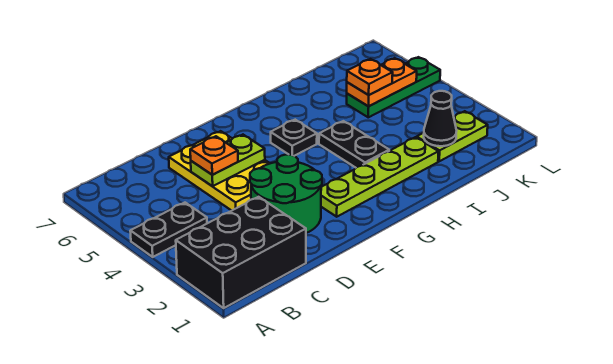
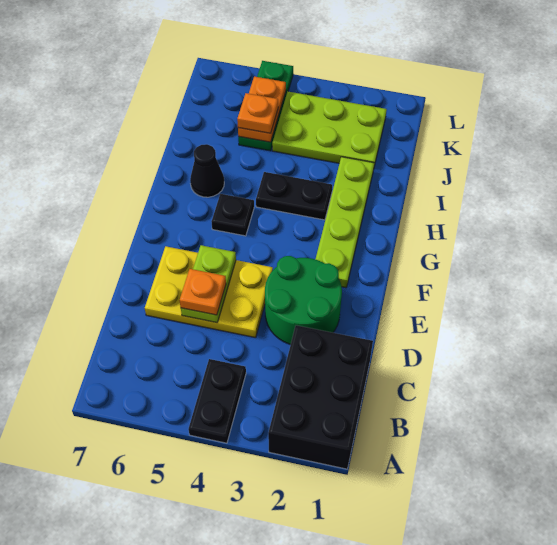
lime 1x2 plate [417,111,488,161] -> lime 2x3 plate [272,92,387,166]
black 1x1 cone [424,91,457,146] -> black 1x1 cone moved to [190,144,224,197]

